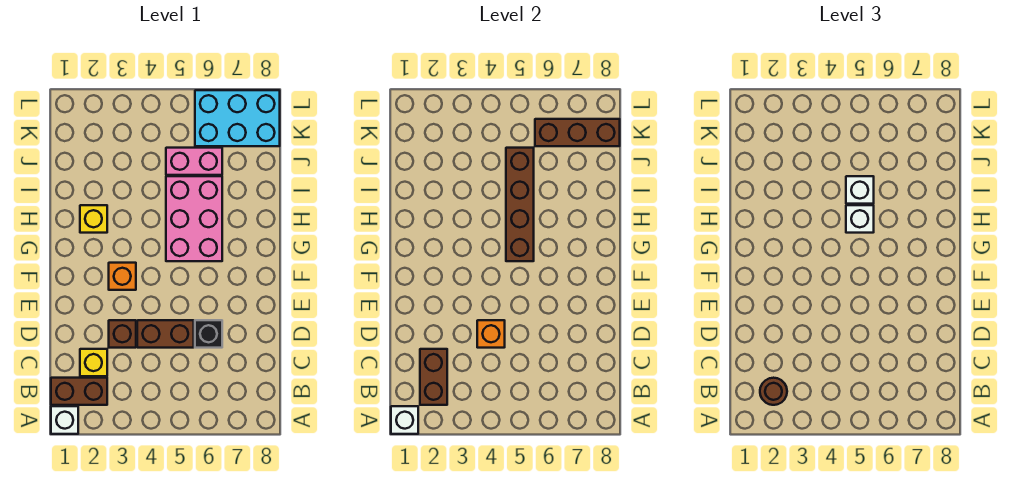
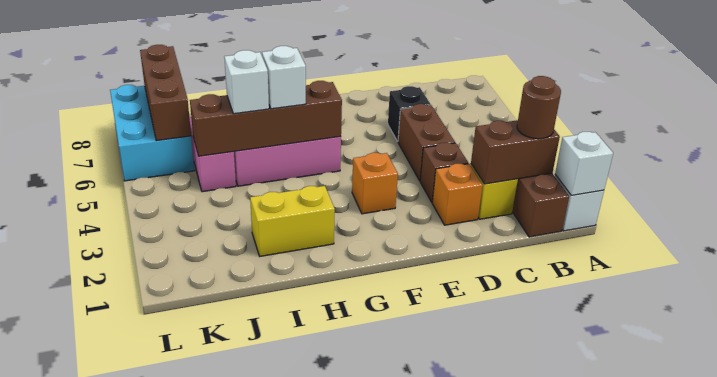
orange 1x1 brick [477,320,505,348] -> orange 1x1 brick moved to [432,164,483,225]
yellow 1x1 brick [80,205,107,233] -> yellow 1x2 brick [250,186,335,256]

